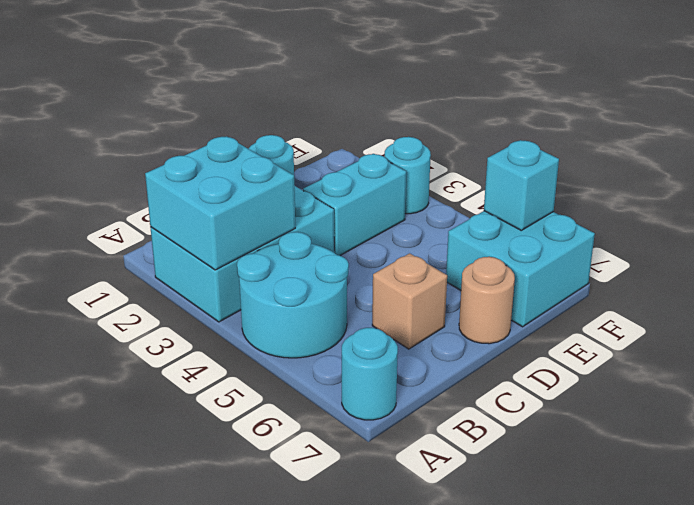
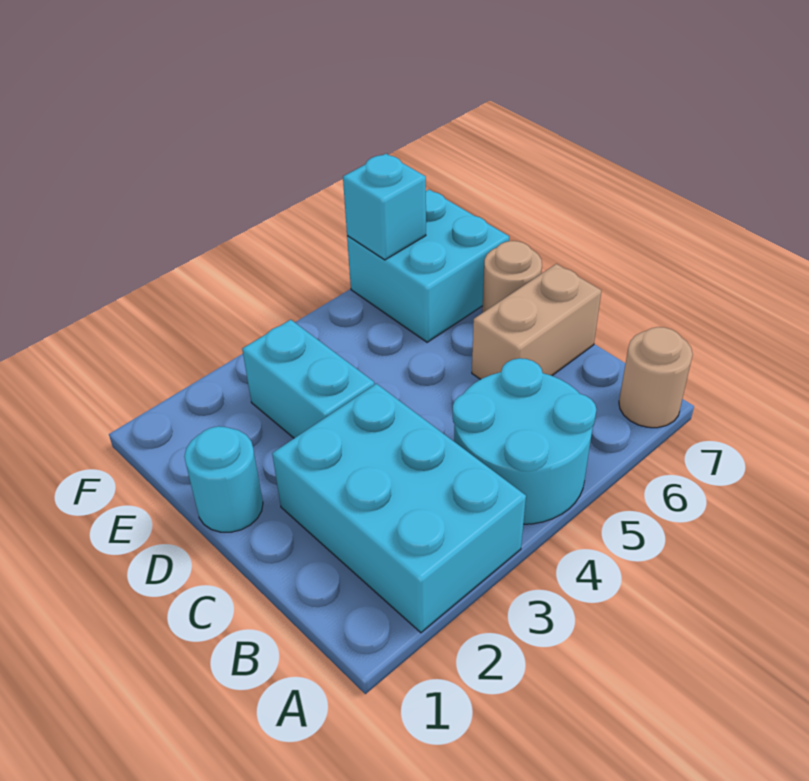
cyan 2x2 brick [145,137,295,270] -> none
cyan 1x1 round brick [342,328,398,420] -> tan 1x1 round brick [619,327,693,428]
tan 1x1 brick [372,253,447,349] -> tan 1x2 brick [472,264,601,379]
cyan 1x1 round brick [385,137,431,214] -> none

